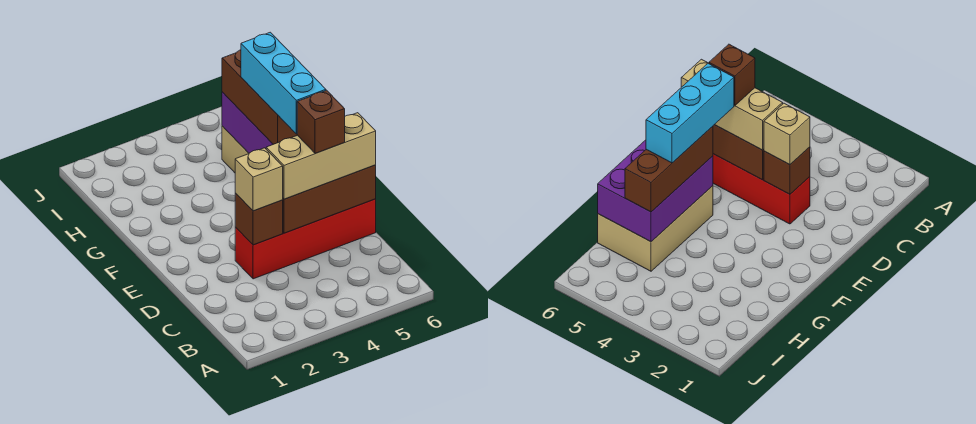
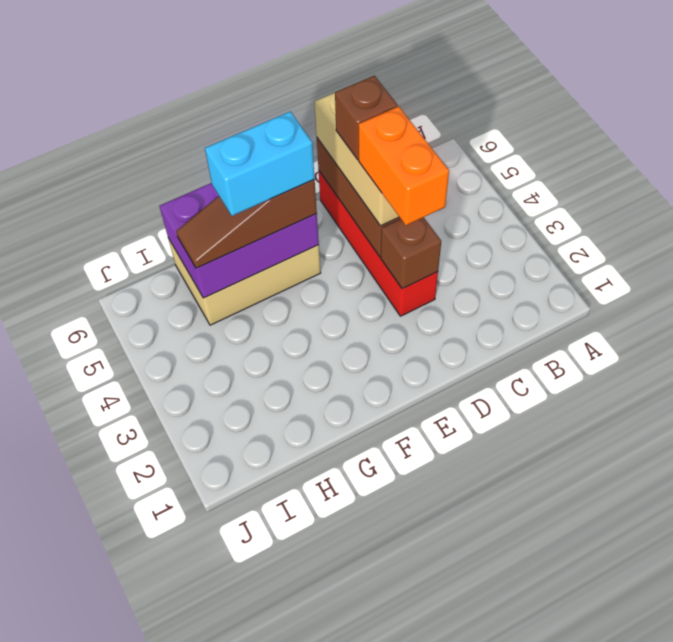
tan 1x1 brick [235,148,283,211] -> none
none -> orange 1x2 brick [359,106,449,225]
cyan 1x3 brick [241,32,326,134] -> cyan 1x2 brick [205,112,315,216]
brown 1x3 brick [222,50,297,144] -> brown 1x3 slope [176,180,317,268]

